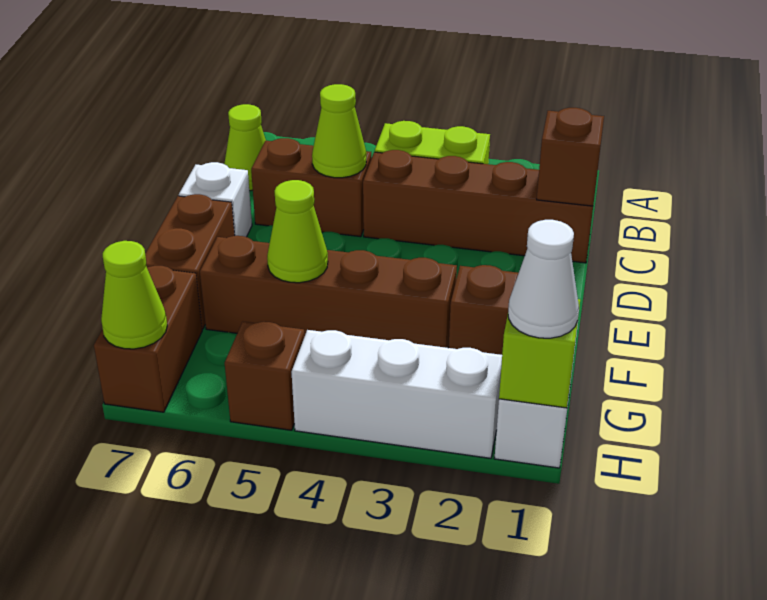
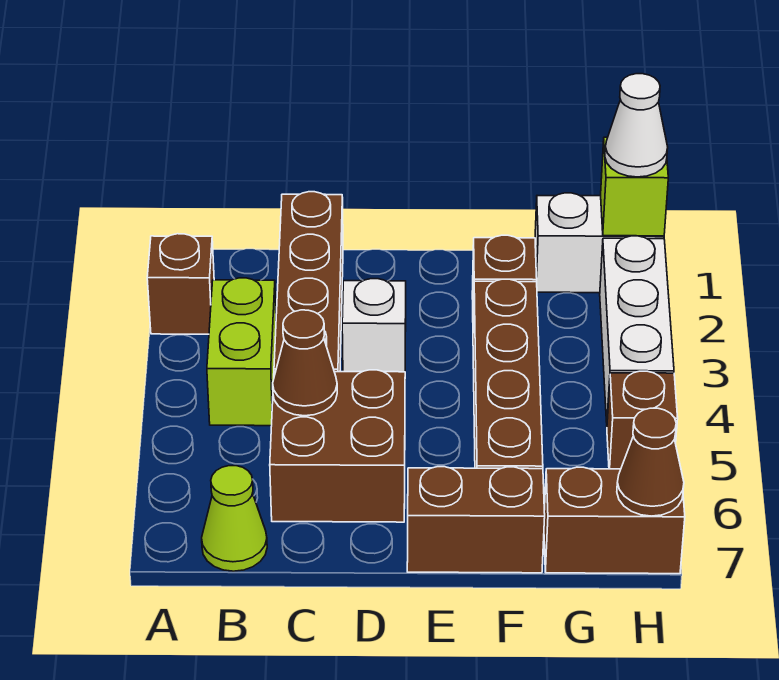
brown 1x1 brick [537,108,604,206] -> brown 1x1 brick moved to [147,234,214,334]
brown 1x2 brick [251,138,371,237] -> brown 2x2 brick [270,370,405,522]
lime 1x1 cone [312,84,366,178] -> brown 1x1 cone [273,310,337,416]
white 1x1 brick [179,162,252,237] -> white 1x1 brick moved to [342,279,406,372]
lime 1x1 cone [267,180,328,283] -> none
lime 1x1 cone [101,241,167,349] -> brown 1x1 cone [617,408,684,516]

